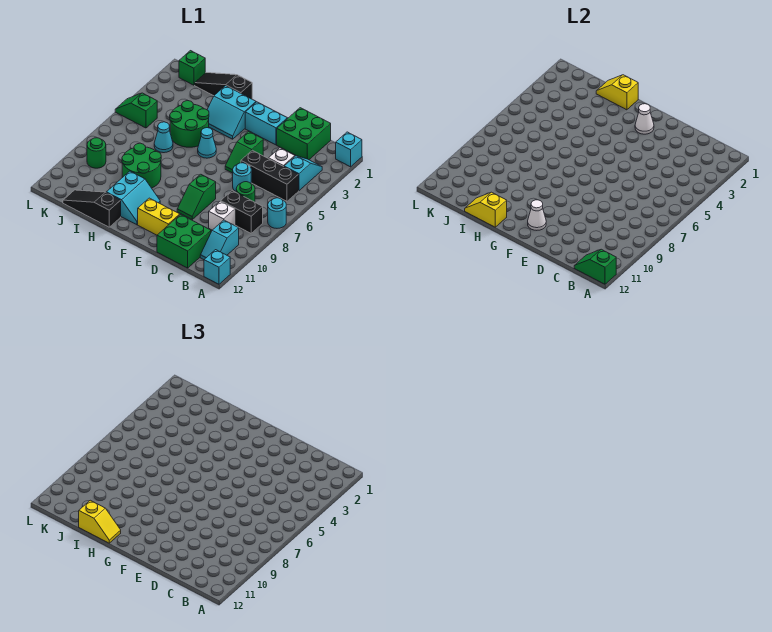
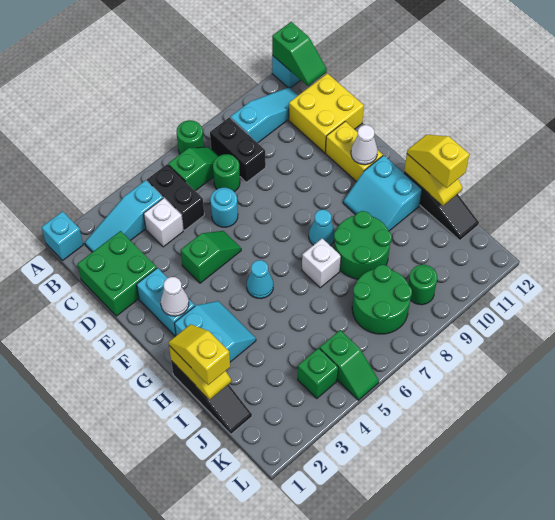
cyan 1x1 round brick [268,198,286,228] -> green 1x1 round brick [177,120,204,154]
cyan 1x2 slope [284,156,322,191] -> cyan 1x3 slope [85,180,163,252]
black 1x3 brick [241,150,299,201] -> black 1x2 brick [147,164,204,230]
cyan 1x2 slope [200,220,239,260] -> cyan 1x3 slope [230,87,298,143]
white 1x1 brick [209,201,235,230] -> white 1x1 brick moved to [302,238,341,288]
green 2x2 brick [157,215,211,268] -> yellow 2x2 brick [289,73,364,153]
green 1x2 slope [177,174,216,219] -> green 1x2 slope moved to [168,147,219,191]
cyan 2x2 slope [106,171,160,225] -> cyan 2x2 slope turned to [343,155,422,231]
none -> yellow 1x2 slope [169,324,230,385]
green 2x2 round brick [170,101,209,147] -> green 2x2 round brick moved to [352,265,412,334]
cyan 1x1 cone [154,122,173,153] -> cyan 1x1 cone moved to [309,210,335,245]
green 1x1 brick [179,51,205,85] -> green 1x1 brick moved to [298,348,338,398]

